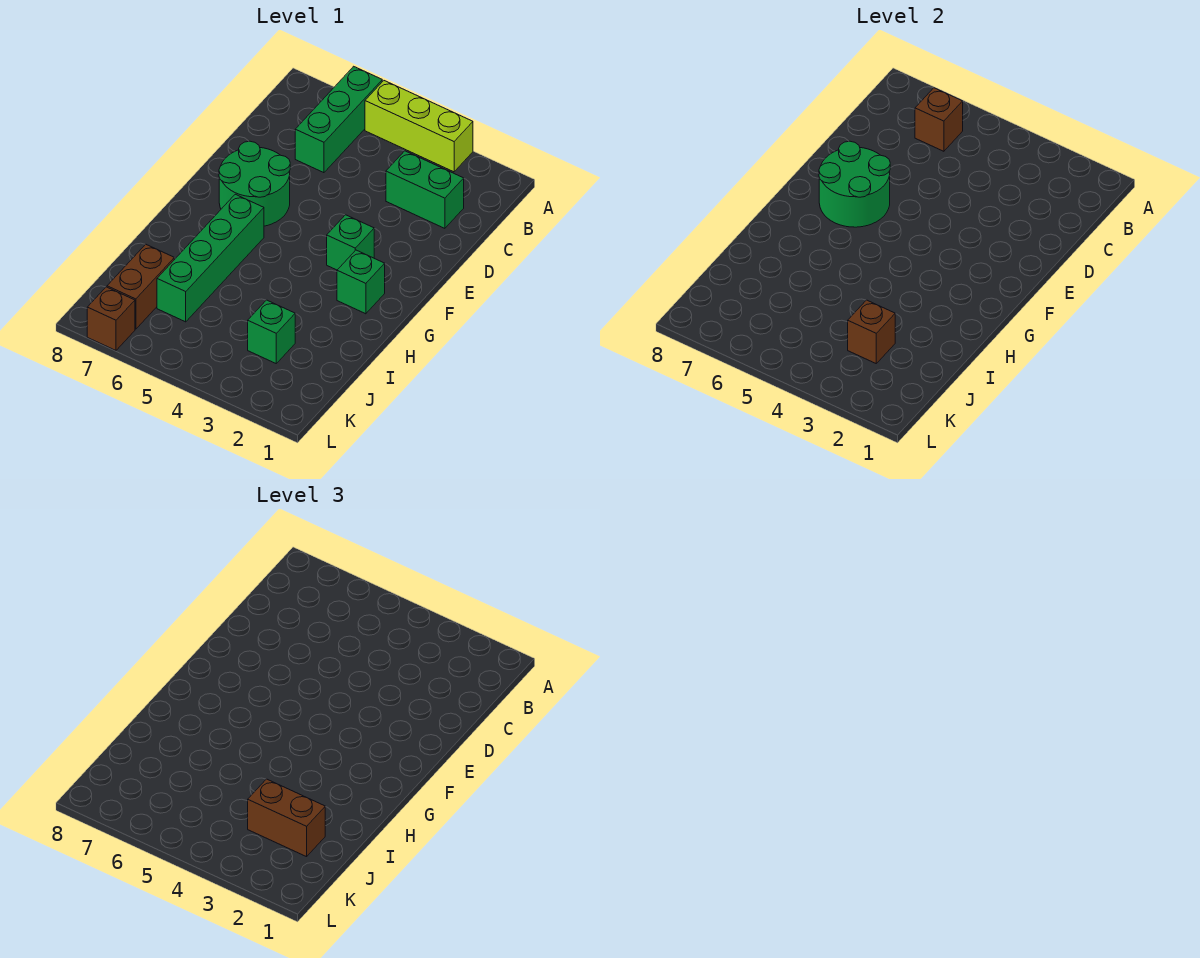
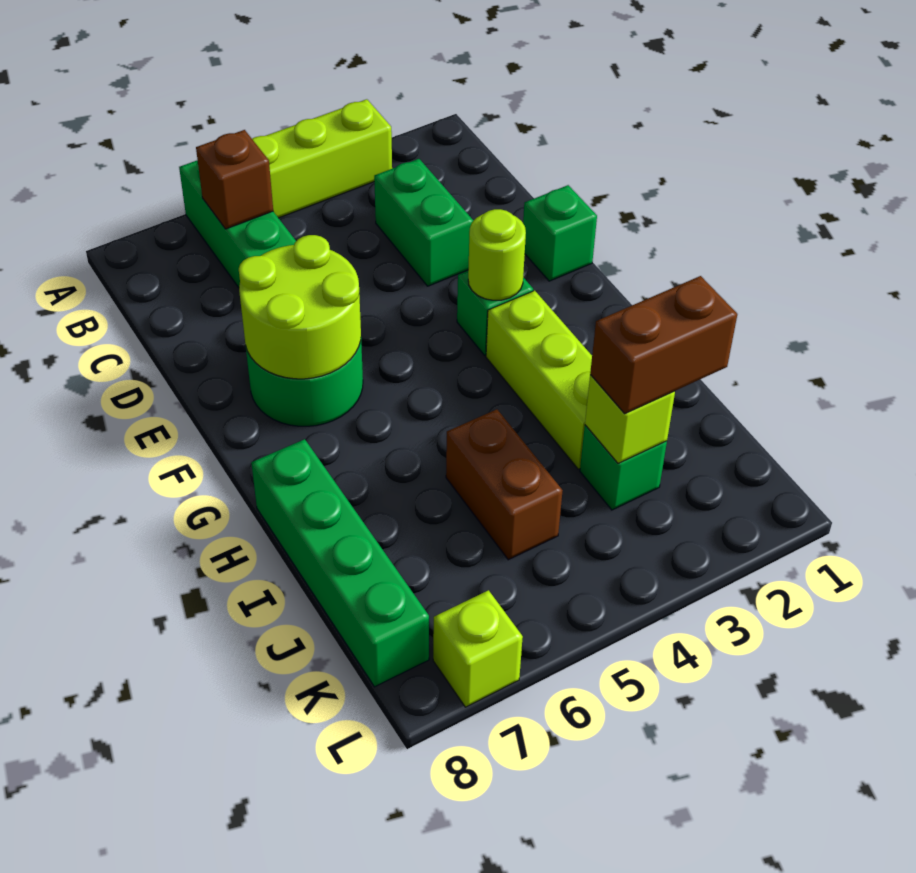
green 1x2 brick [386,151,464,228] -> green 1x2 brick turned to [374,159,474,286]
green 2x2 round brick [819,141,890,227] -> lime 2x2 round brick [239,235,361,379]
none -> lime 1x1 round brick [468,209,526,300]
green 1x1 brick [337,250,385,314] -> green 1x1 brick moved to [523,185,597,281]
none -> lime 1x3 brick [486,291,592,469]
green 1x4 brick [157,194,264,322] -> green 1x4 brick moved to [251,439,429,687]
brown 1x1 brick [848,300,895,363] -> lime 1x1 brick [585,375,675,463]
brown 1x2 brick [107,244,174,329] -> brown 1x2 brick moved to [446,409,563,560]
brown 1x1 brick [87,287,135,350] -> lime 1x1 brick [433,590,523,707]

